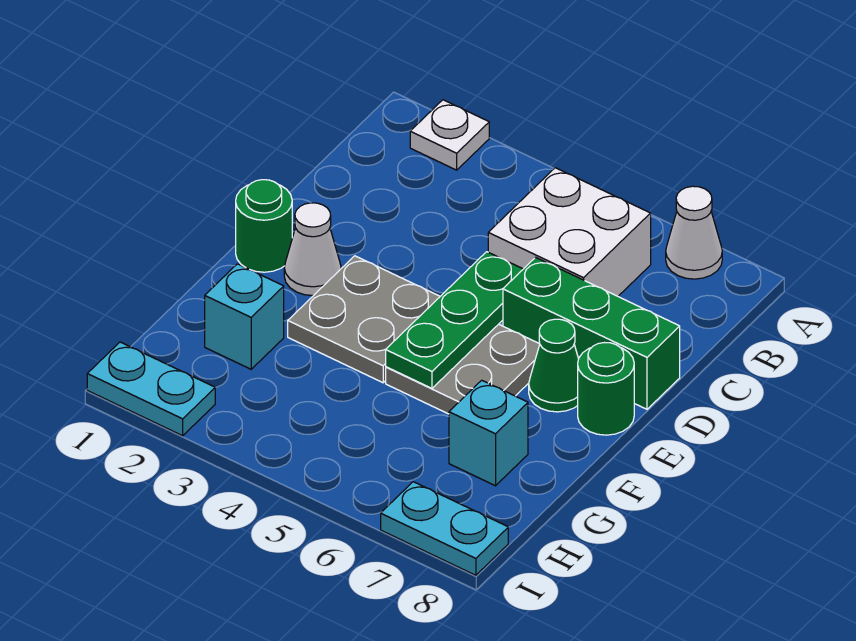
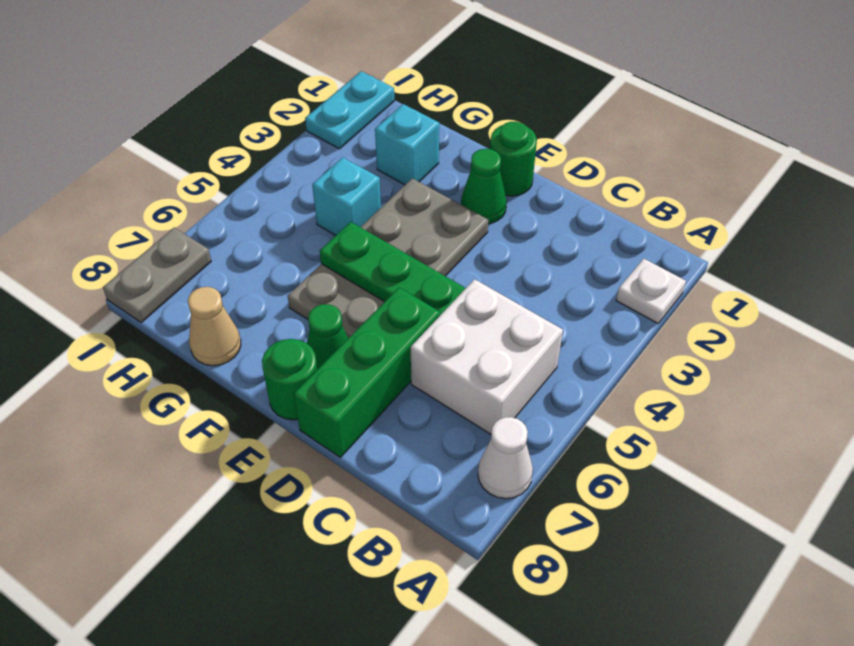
white 1x1 cone [284,203,341,296] -> green 1x1 cone [461,149,507,224]
cyan 1x1 brick [449,380,528,486] -> cyan 1x1 brick moved to [312,157,381,235]
none -> tan 1x1 cone [188,287,241,366]
cyan 1x2 plate [381,482,508,575] -> grey 1x2 plate [103,228,211,323]

